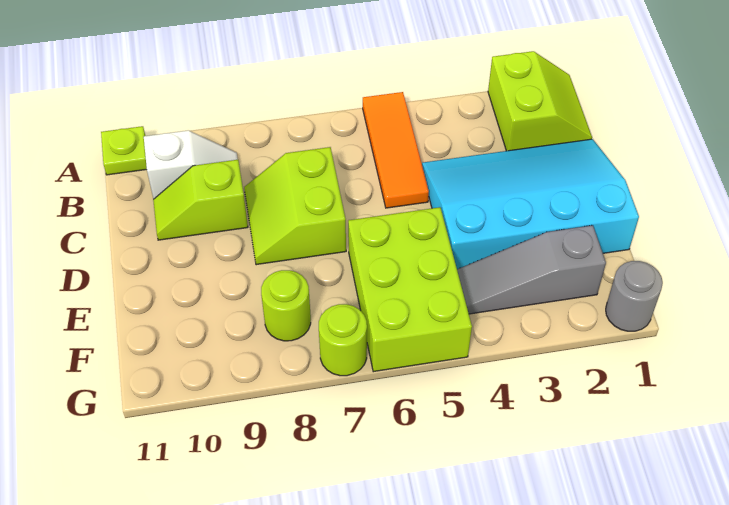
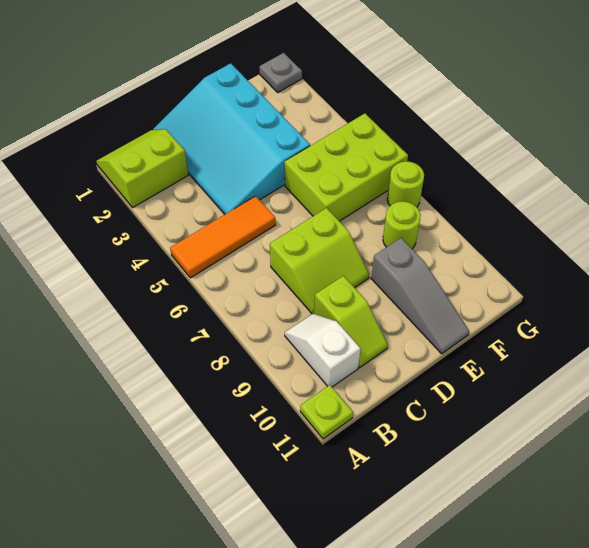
grey 1x3 slope [457,225,606,314] -> grey 1x3 slope moved to [371,238,469,354]
grey 1x1 round brick [606,261,663,331] -> grey 1x1 plate [259,53,302,92]

